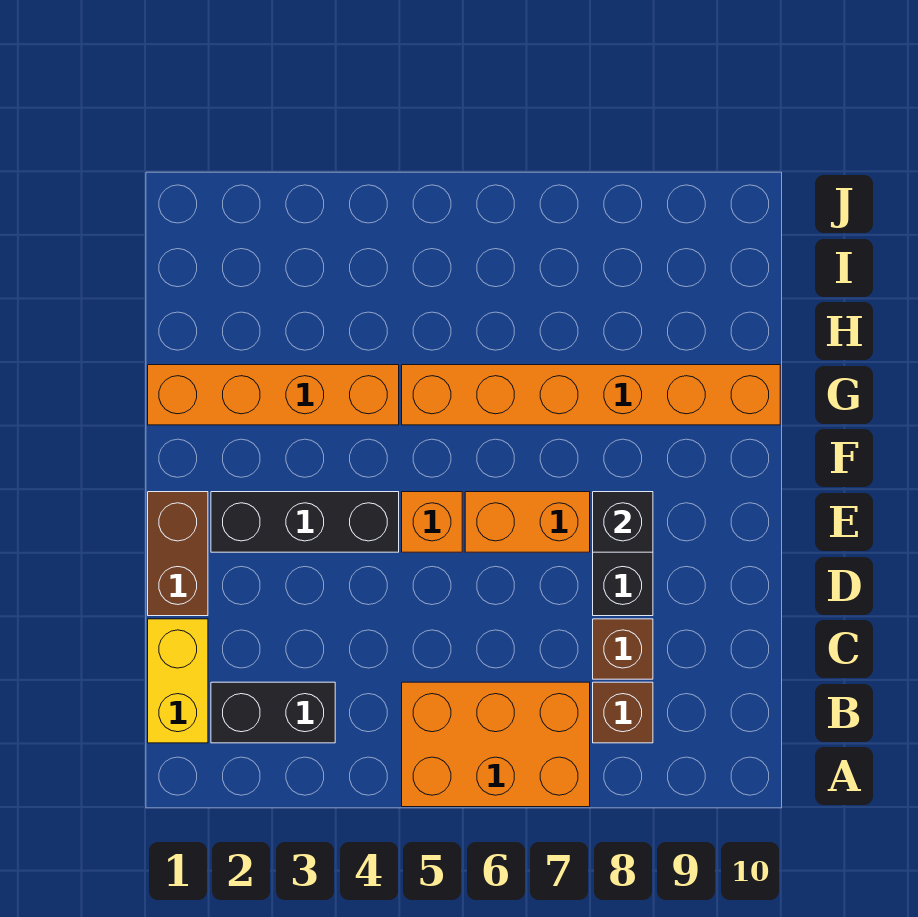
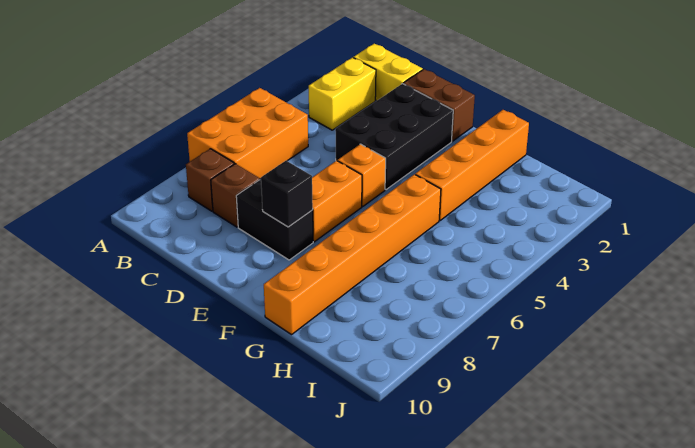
black 1x2 brick [211,682,335,743] -> yellow 1x2 brick [309,58,376,130]
black 1x3 brick [211,492,399,552] -> black 2x3 brick [335,84,453,190]

